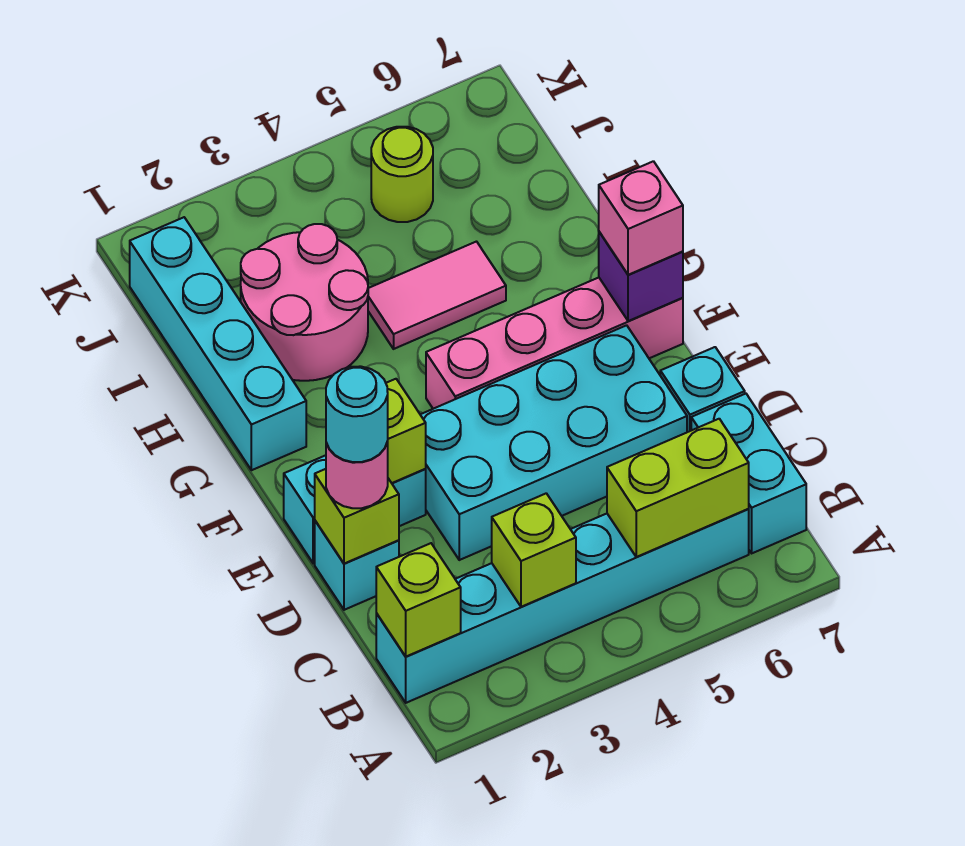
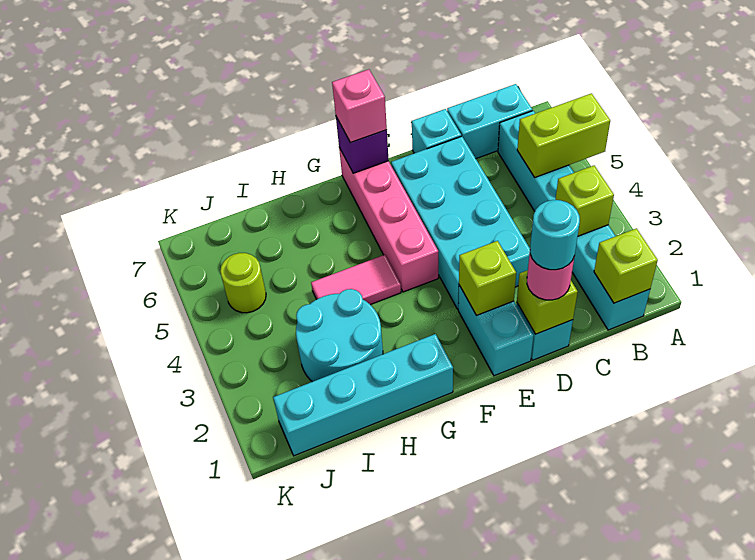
lime 1x2 brick [607,419,749,557] -> lime 1x2 brick turned to [517,93,610,177]
pink 2x2 round brick [241,224,368,381] -> cyan 2x2 round brick [296,289,383,382]
pink 1x2 tile [368,242,506,349] -> pink 1x2 tile turned to [311,255,401,305]

